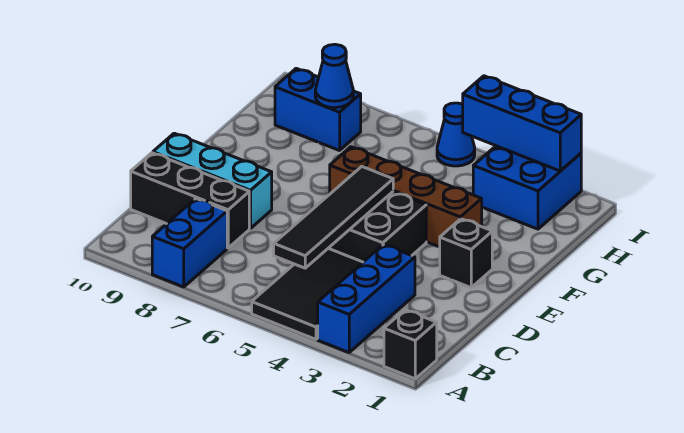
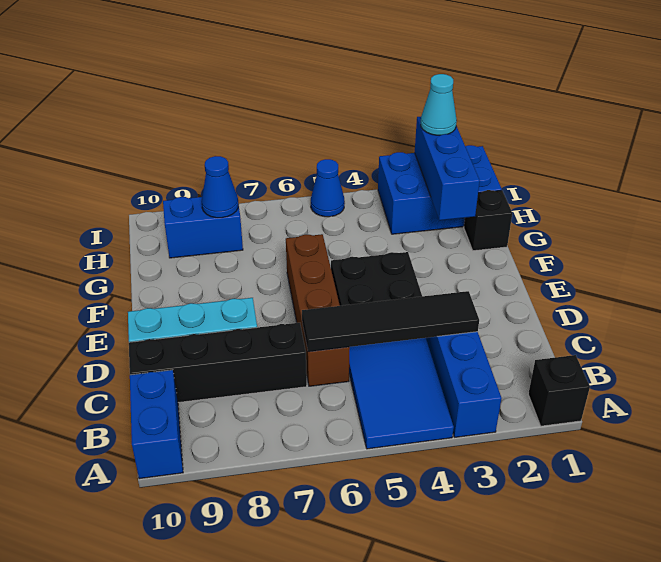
black 2x3 tile [252,248,363,339] -> blue 2x3 tile [349,338,454,449]
blue 1x2 brick [152,199,227,287] -> blue 1x2 brick moved to [130,370,183,479]
black 1x4 tile [274,166,393,268] -> black 1x4 tile turned to [302,291,479,352]
black 1x3 brick [131,153,249,248] -> black 1x4 brick [129,323,307,402]
black 1x1 brick [440,219,492,288] -> black 1x1 brick moved to [464,190,512,251]
brown 1x4 brick [330,147,482,247] -> brown 1x4 brick turned to [286,234,350,386]
blue 2x2 brick [473,146,581,229] -> blue 2x3 brick [378,145,502,234]
blue 1x3 brick [463,76,581,171] -> blue 1x3 brick turned to [415,117,480,220]
none -> cyan 1x1 cone [421,74,457,135]

